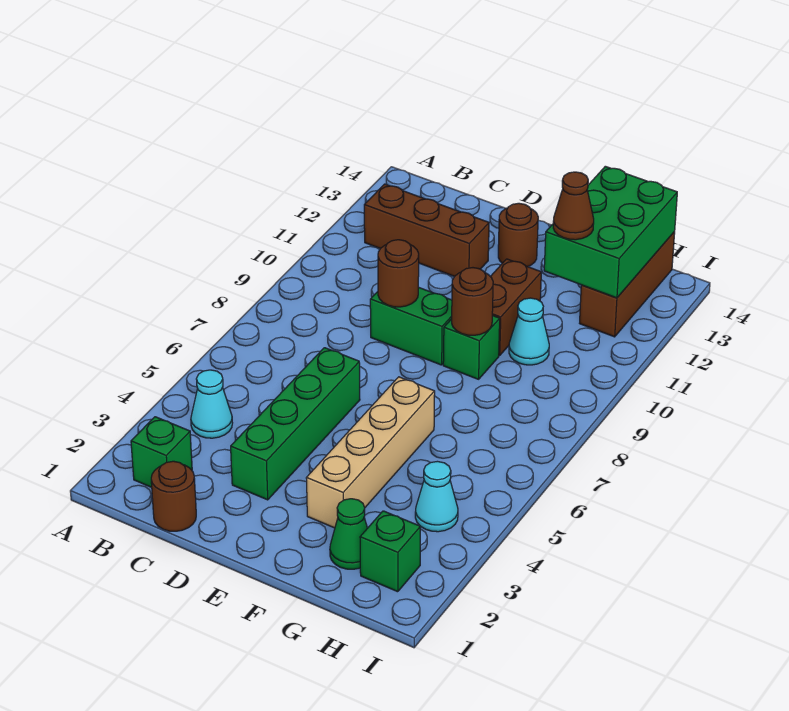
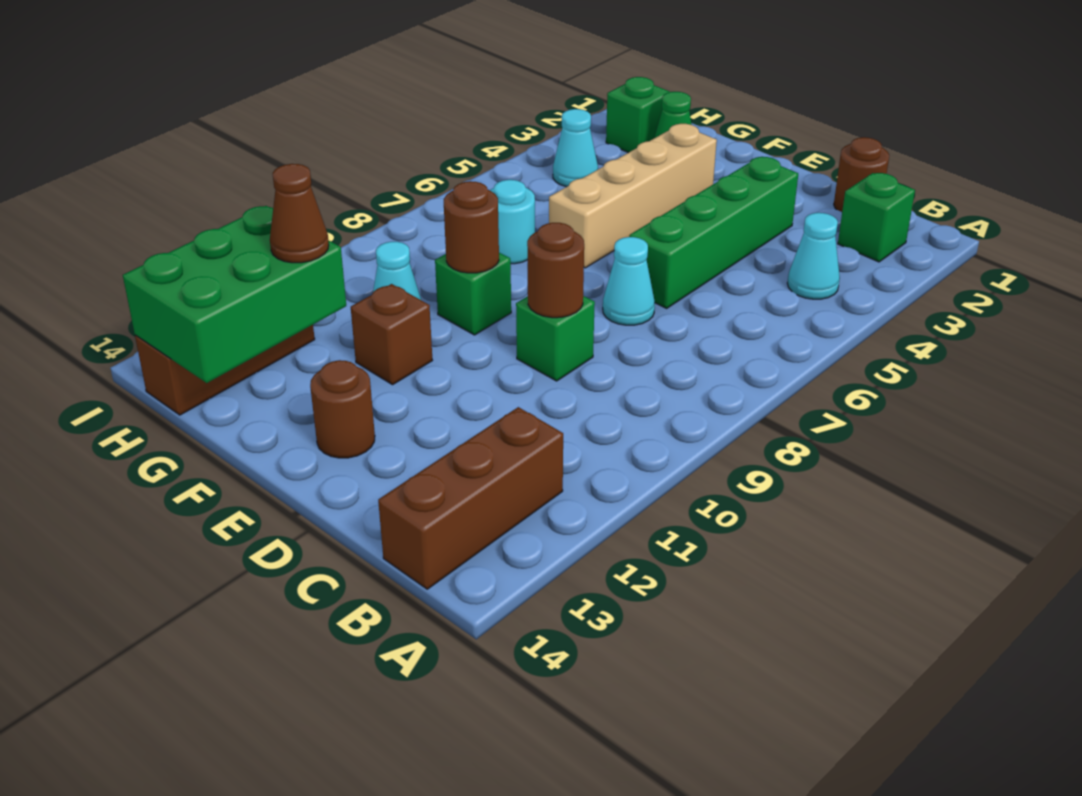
brown 1x3 brick [364,184,489,276] -> brown 1x3 brick turned to [378,407,563,589]
none -> cyan 1x1 cone [603,237,655,325]
green 1x2 brick [370,287,452,365] -> green 1x1 brick [516,296,595,381]
brown 1x2 brick [490,259,541,356] -> brown 1x1 brick [351,284,433,385]
none -> cyan 1x1 round brick [490,180,535,264]

